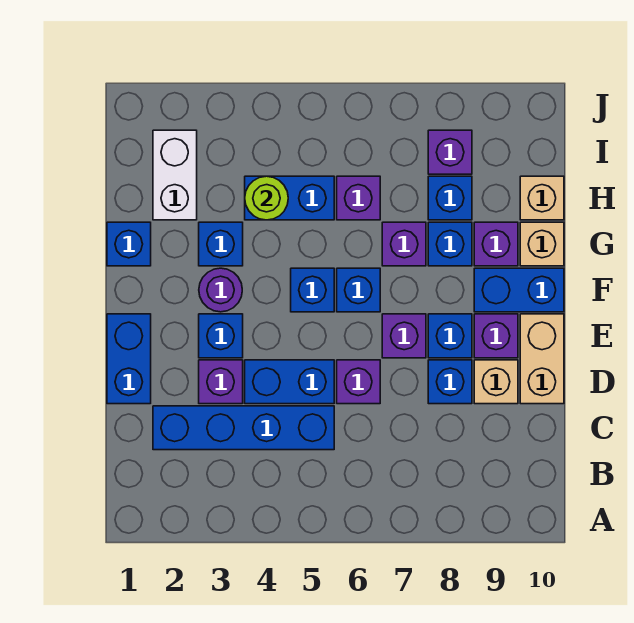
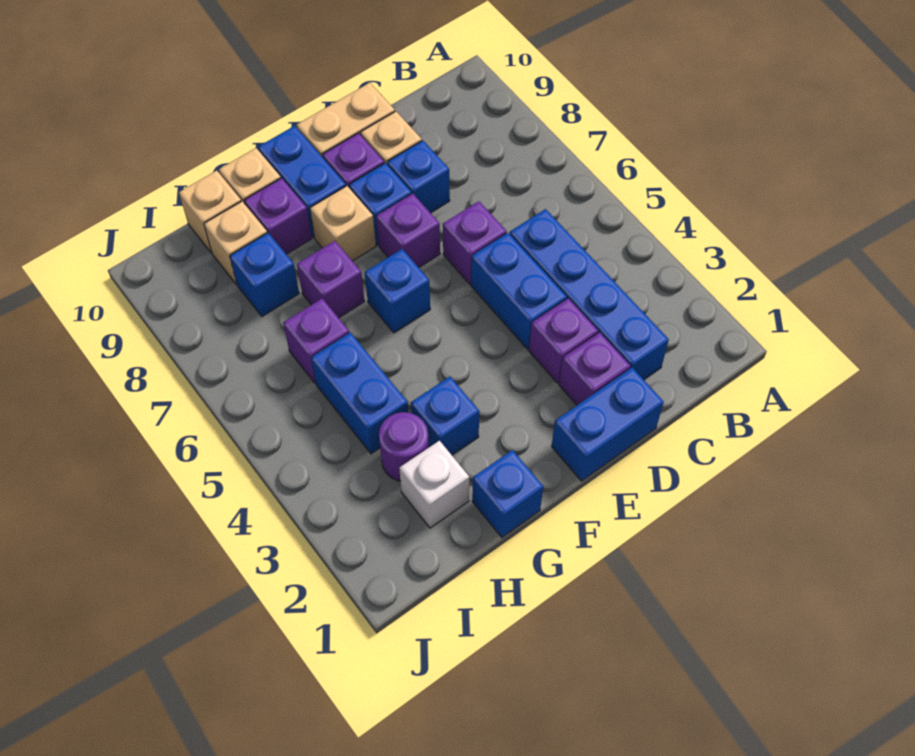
blue 1x1 brick [199,314,243,358] -> none
purple 1x1 round brick [199,268,242,312] -> purple 1x1 round brick moved to [379,412,429,481]
blue 1x1 brick [291,268,334,312] -> none
none -> tan 1x1 brick [310,186,376,261]
blue 1x1 brick [428,222,472,266] -> none
white 1x2 brick [153,130,197,220] -> white 1x1 brick [399,441,469,528]
lime 1x1 round brick [245,176,288,220] -> none
none -> tan 1x1 brick [204,201,267,284]
purple 1x1 brick [428,130,472,174] -> purple 1x1 brick moved to [559,333,630,405]

